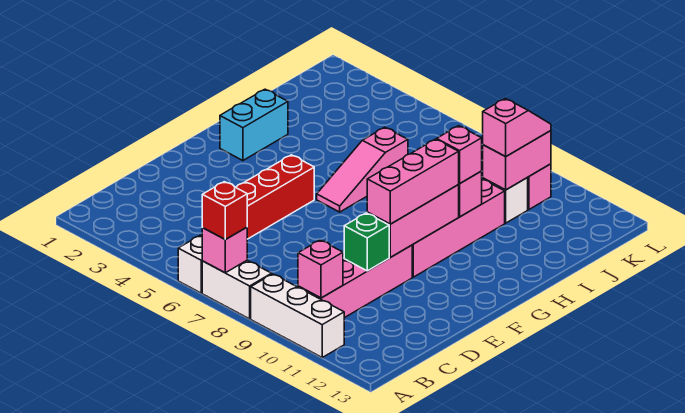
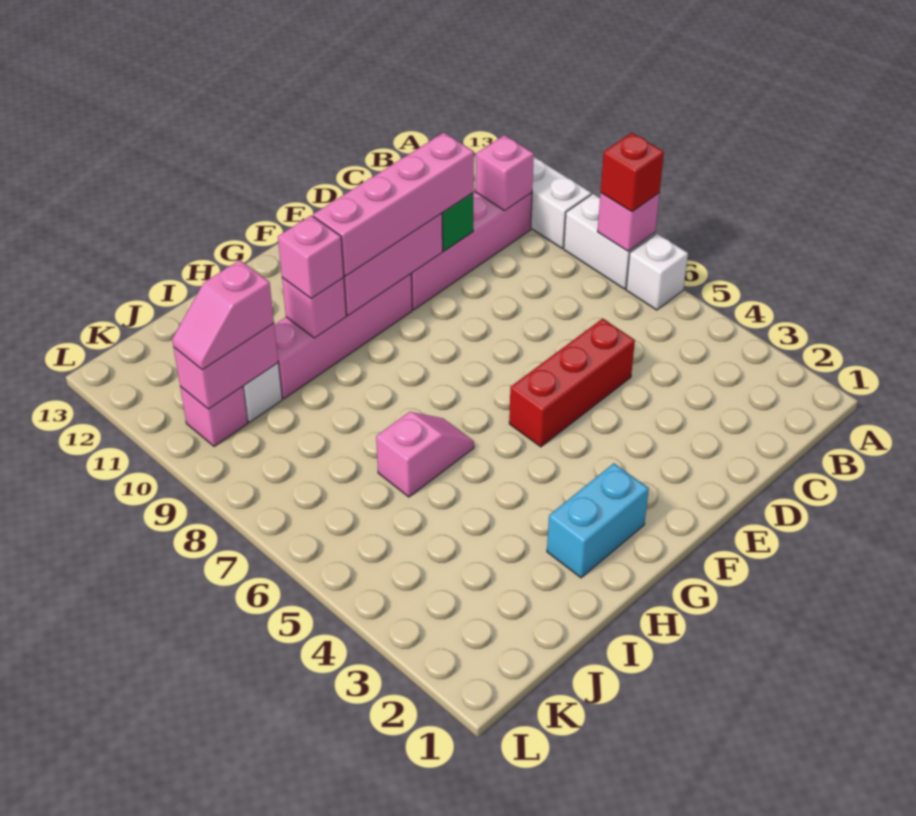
pink 1x3 brick [367,139,459,224] -> pink 1x4 brick [313,133,474,276]
pink 1x3 slope [317,127,408,212] -> pink 1x2 slope [376,412,474,497]

